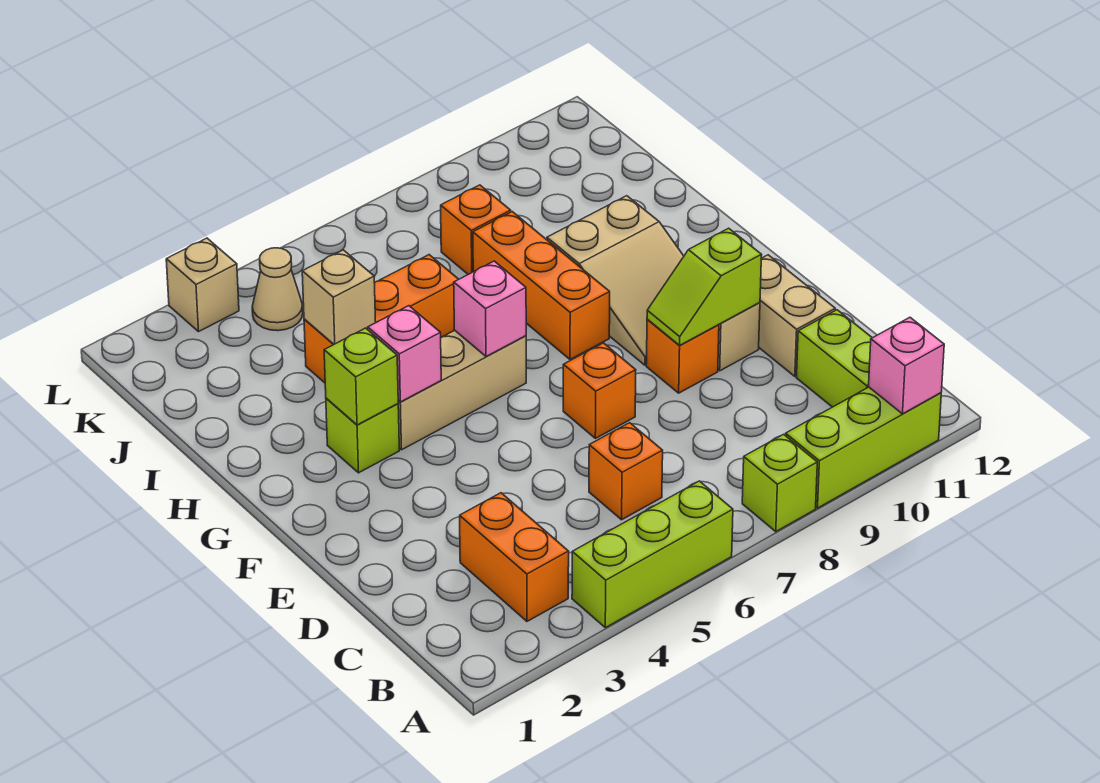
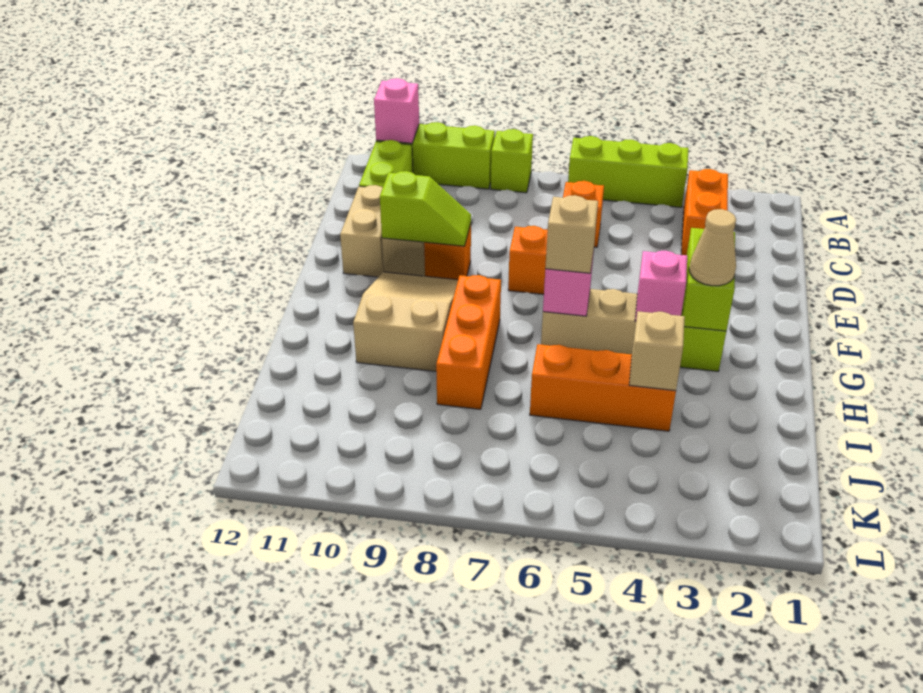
lime 1x1 brick [324,328,398,425] -> lime 1x2 brick [682,228,735,331]
orange 1x1 brick [441,185,511,274] -> none
tan 1x1 cone [252,248,303,331] -> tan 1x1 cone moved to [689,209,736,286]
tan 1x1 brick [166,238,239,332] -> tan 1x1 brick moved to [545,195,598,273]

